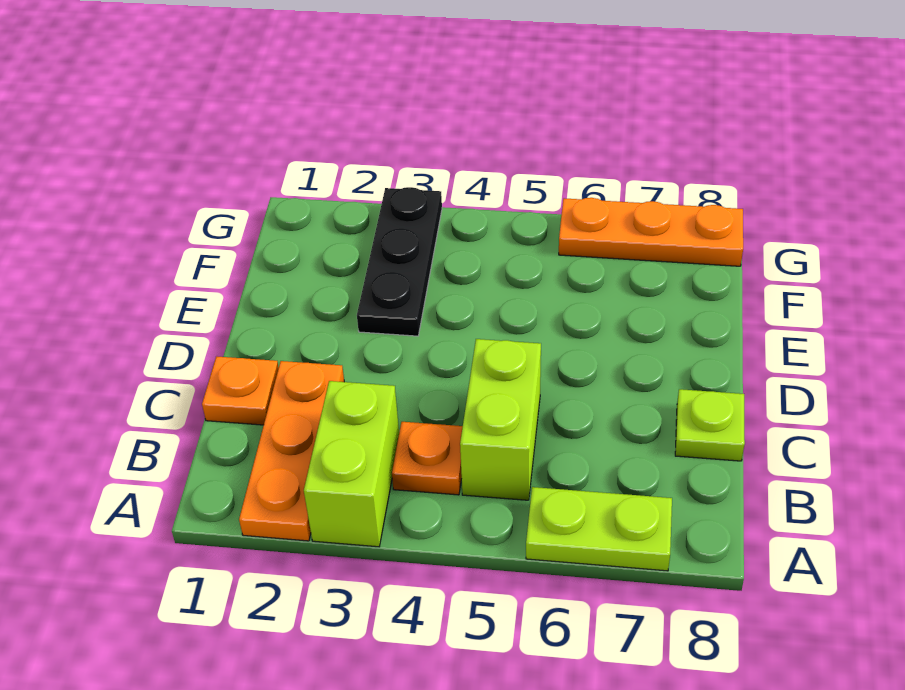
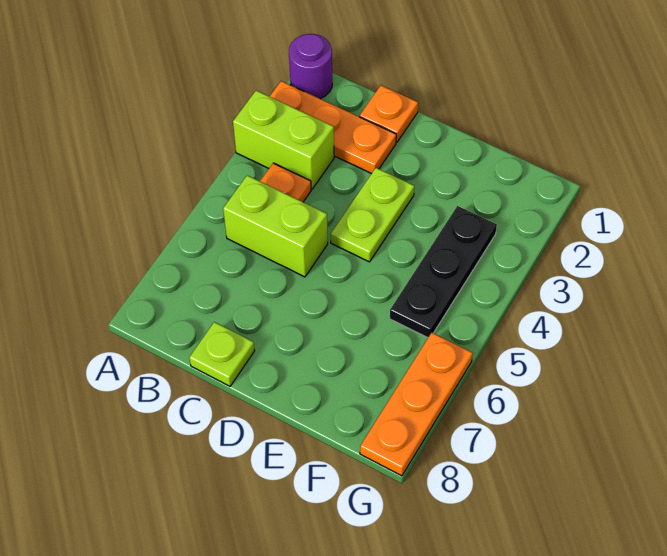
none -> purple 1x1 round brick [289,34,332,99]
lime 1x2 plate [526,487,672,571] -> lime 1x2 plate moved to [331,168,414,262]
black 1x3 plate [357,187,442,336] -> black 1x3 plate turned to [390,206,497,338]

